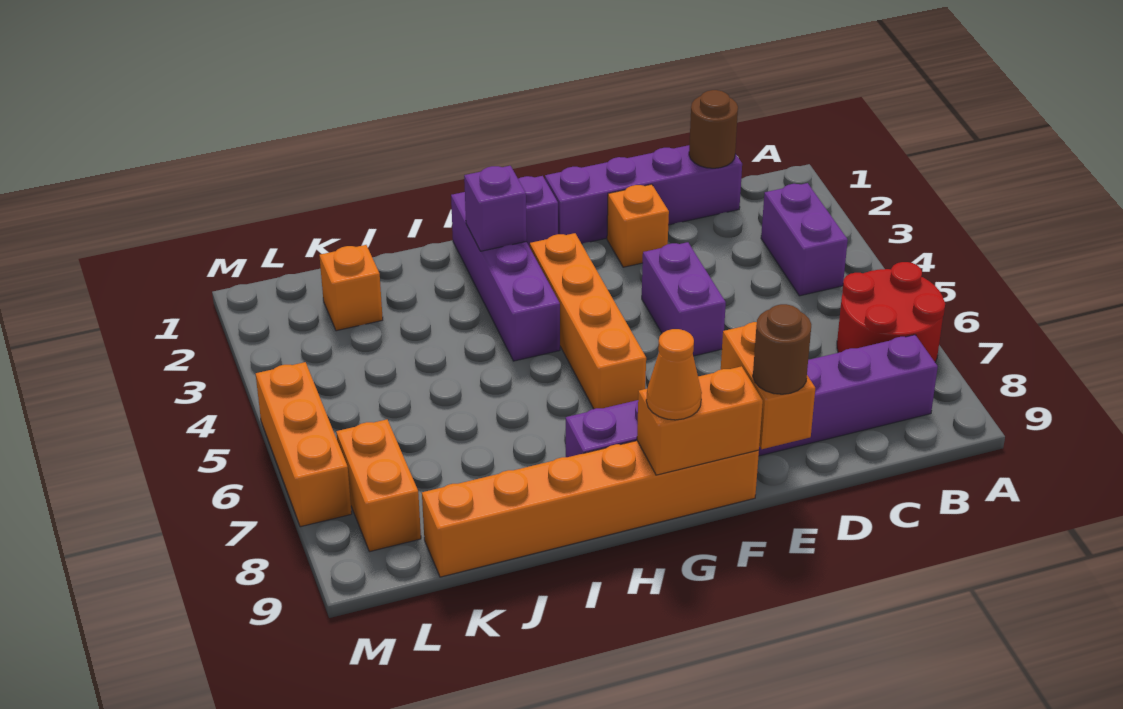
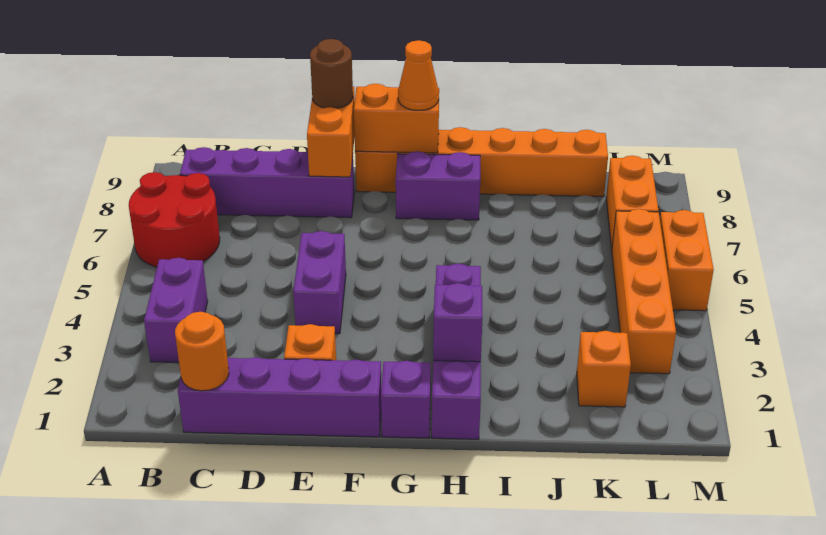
brown 1x1 round brick [689,90,738,168] -> orange 1x1 round brick [175,312,229,391]
orange 1x4 brick [530,233,646,409] -> orange 1x4 brick moved to [612,209,676,374]
orange 1x3 brick [256,362,352,527] -> orange 1x2 brick [660,210,714,311]

